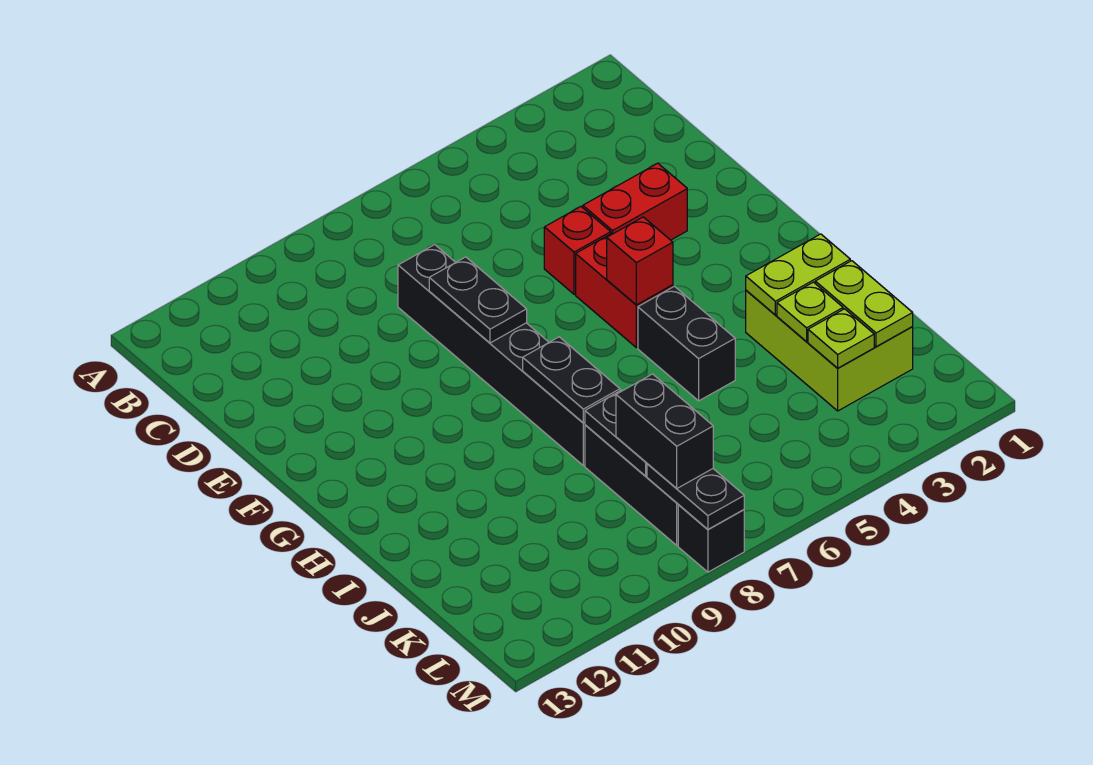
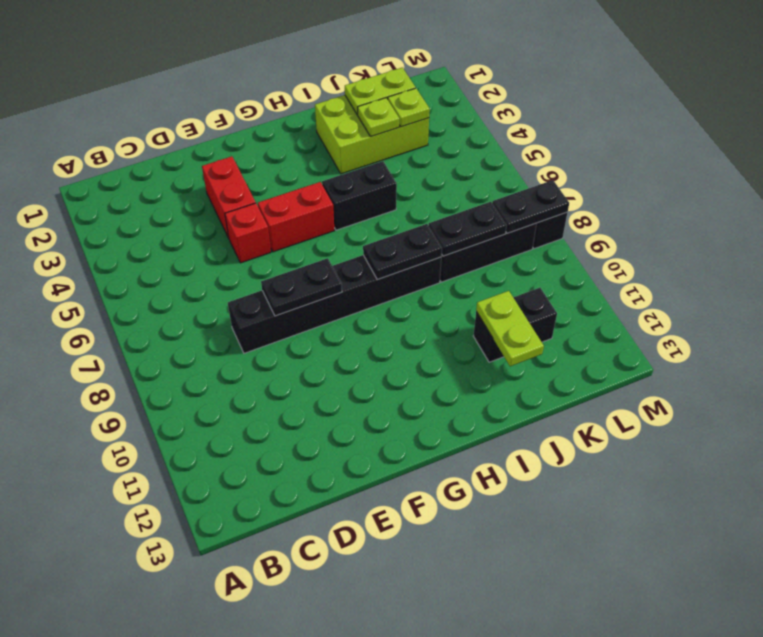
red 1x1 brick [607,217,673,305] -> none
lime 1x2 plate [746,234,850,315] -> lime 1x2 plate moved to [476,291,544,366]
black 1x2 brick [616,374,713,489] -> black 1x2 brick moved to [473,288,557,362]

